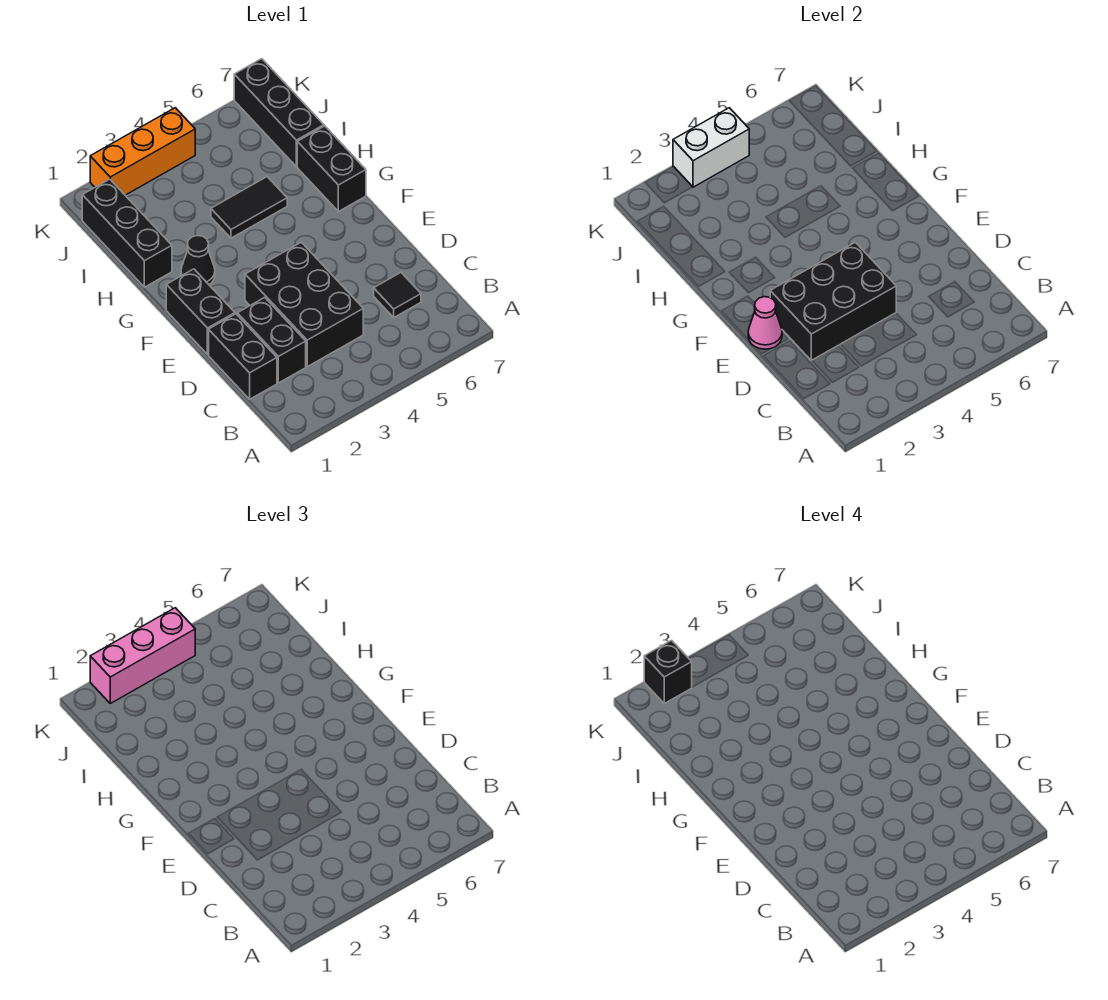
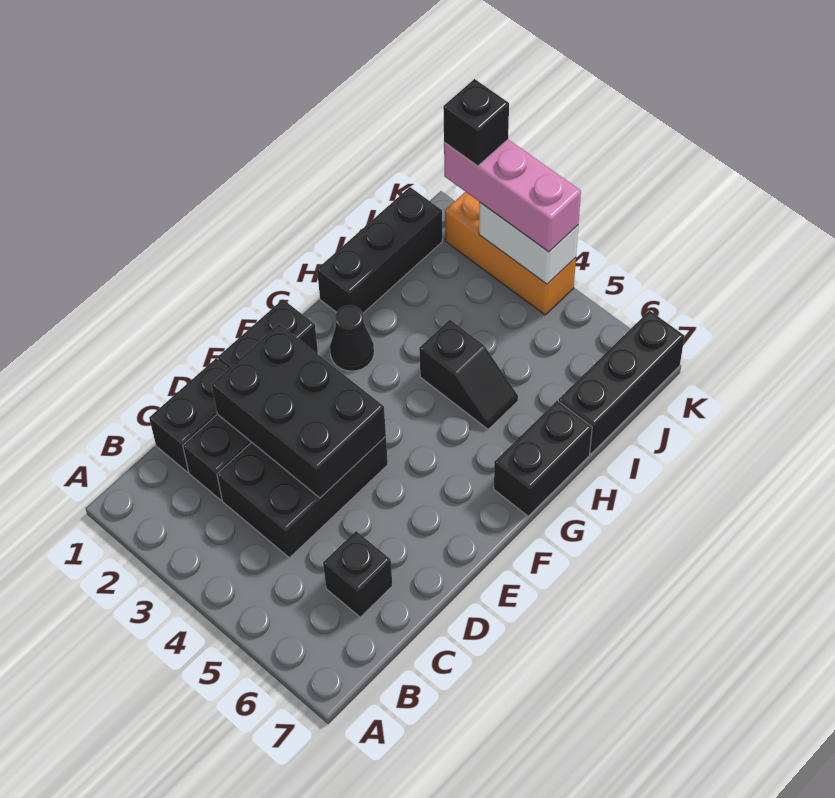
black 1x1 tile [374,273,421,317] -> black 1x1 brick [323,531,392,617]
pink 1x1 cone [748,297,782,349] -> none
black 1x2 tile [211,177,287,238] -> black 1x2 slope [419,320,518,429]

